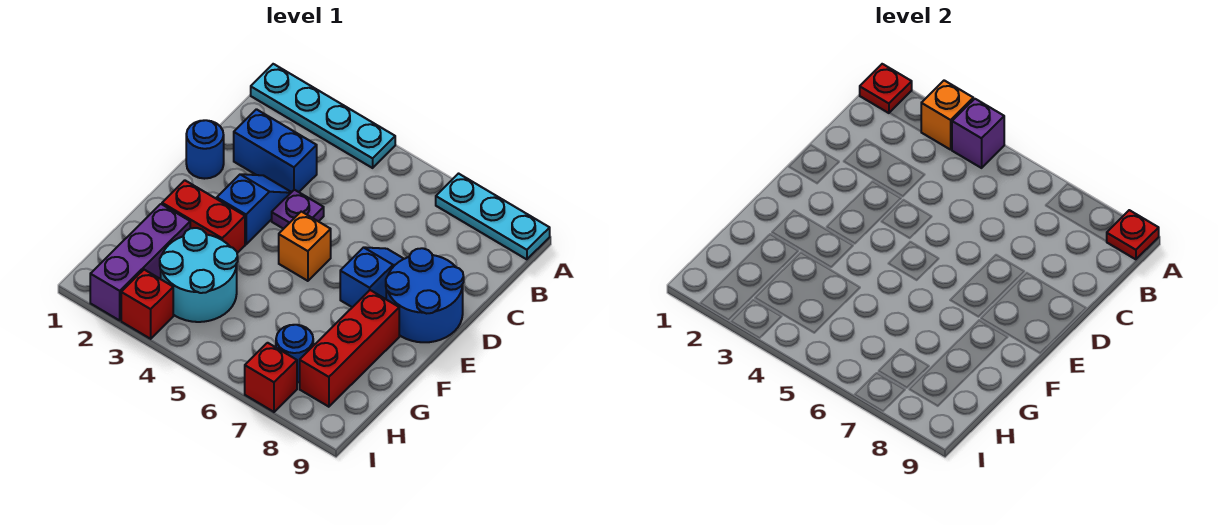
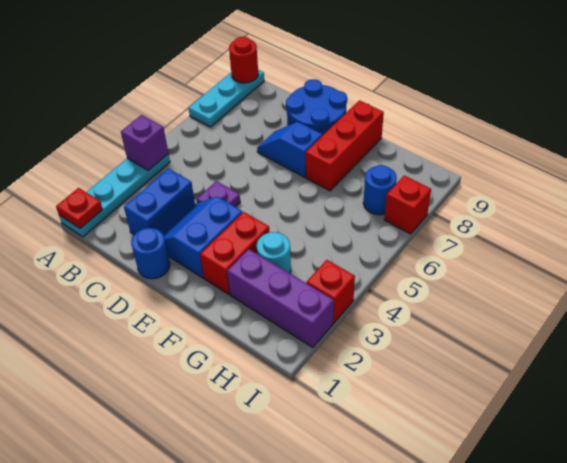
orange 1x1 brick [921,80,973,150] -> none
red 1x1 plate [1106,210,1159,259] -> red 1x1 round brick [229,37,258,83]
blue 1x2 slope [217,174,291,244] -> blue 2x2 slope [163,197,243,278]
orange 1x1 brick [279,212,331,281] -> none
red 1x3 brick [300,290,399,407] -> red 1x3 brick turned to [306,100,384,191]
cyan 2x2 round brick [160,228,238,322] -> cyan 1x1 round brick [257,232,291,273]

